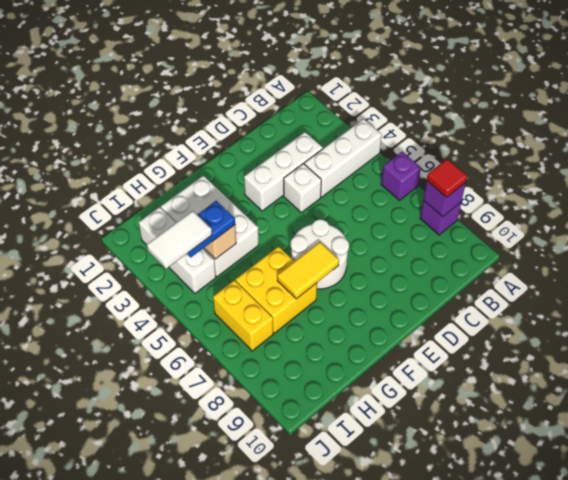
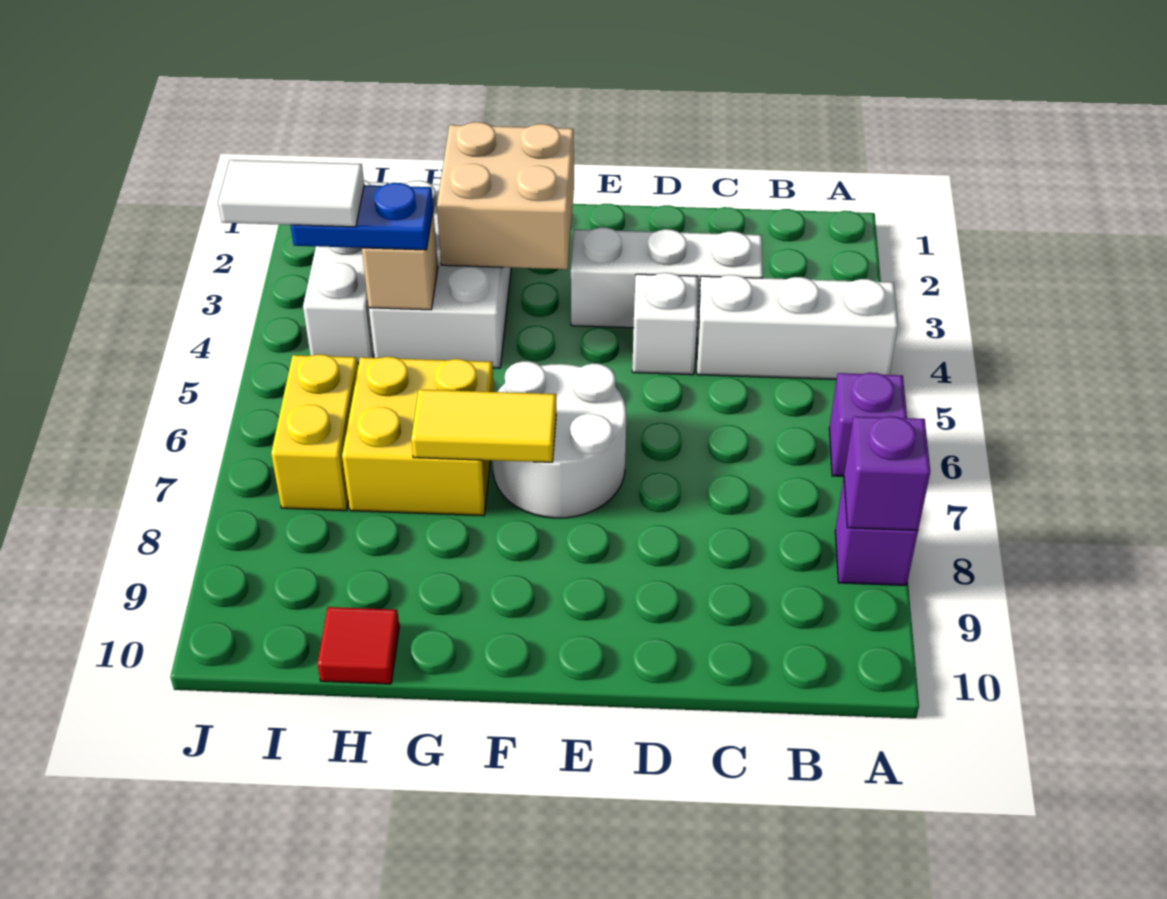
red 1x1 tile [427,159,467,198] -> red 1x1 tile moved to [318,607,399,684]
none -> tan 2x2 brick [437,122,574,269]

